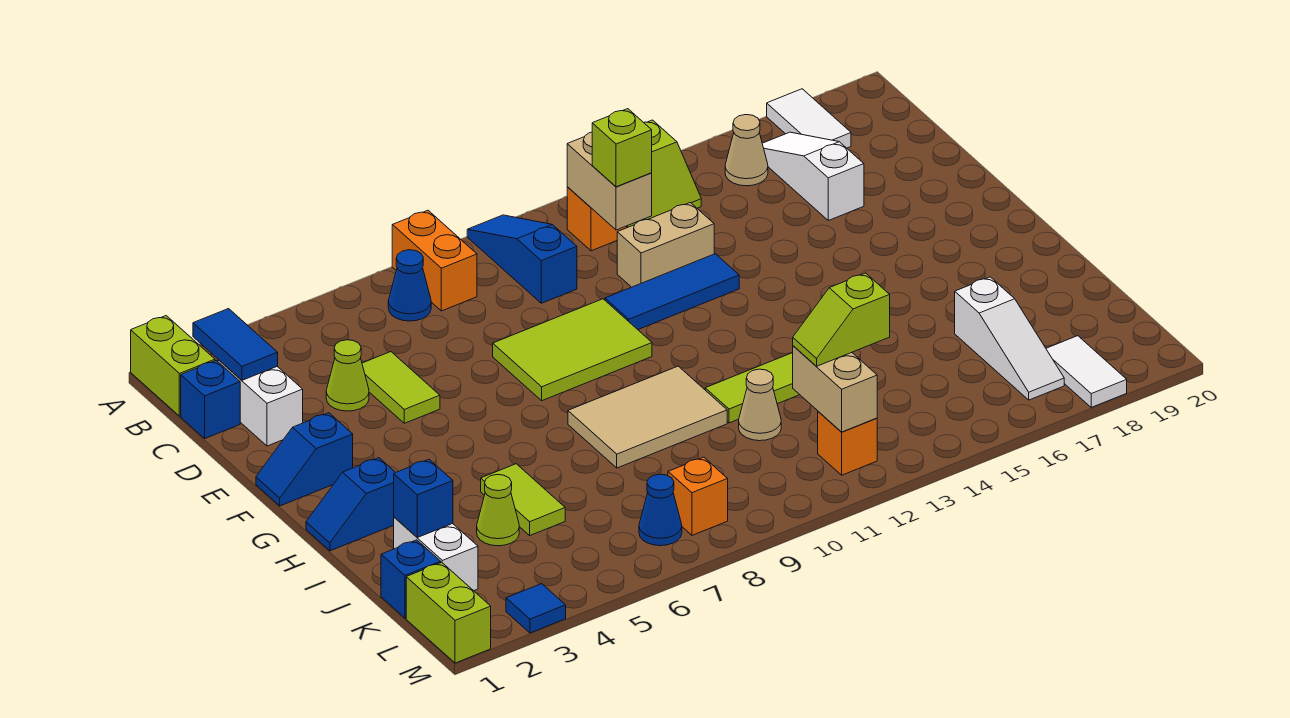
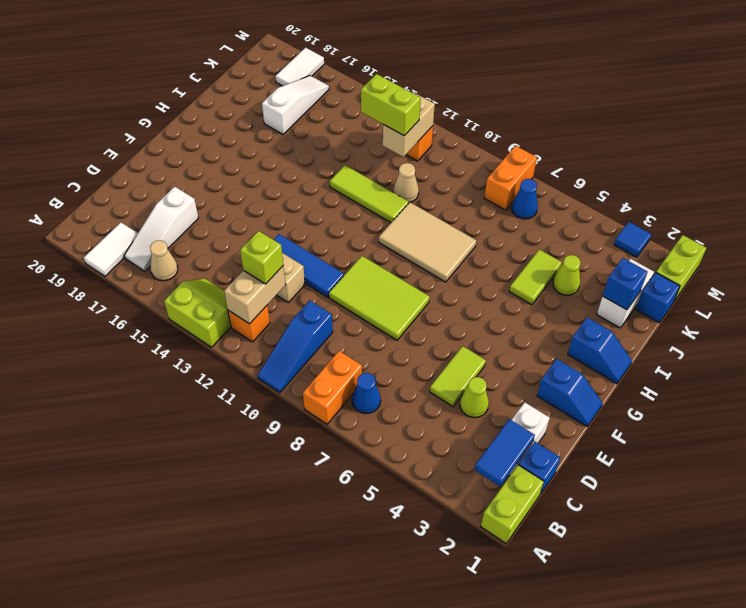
lime 1x2 slope [793,273,890,366] -> lime 1x2 brick [361,74,421,136]
orange 1x1 brick [668,457,728,535] -> orange 1x2 brick [484,146,537,210]

